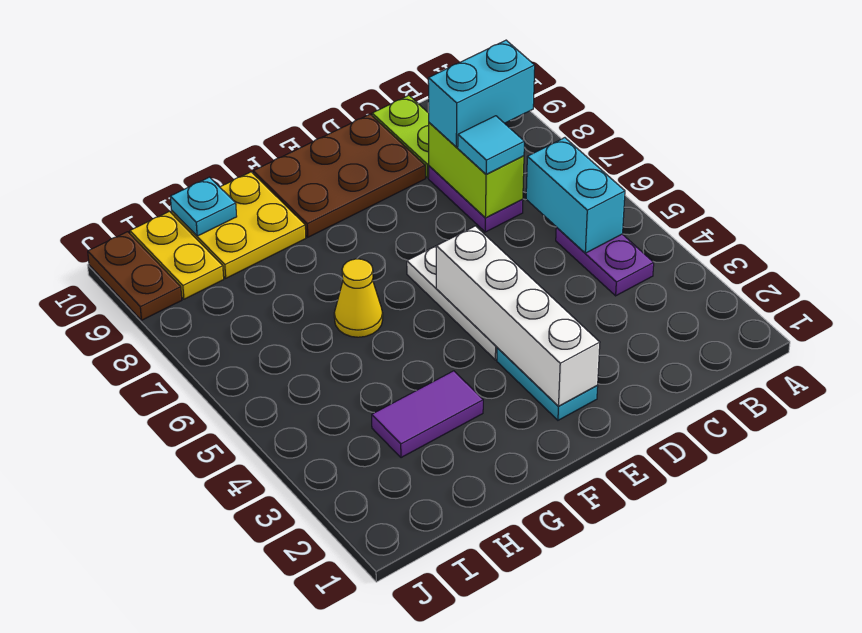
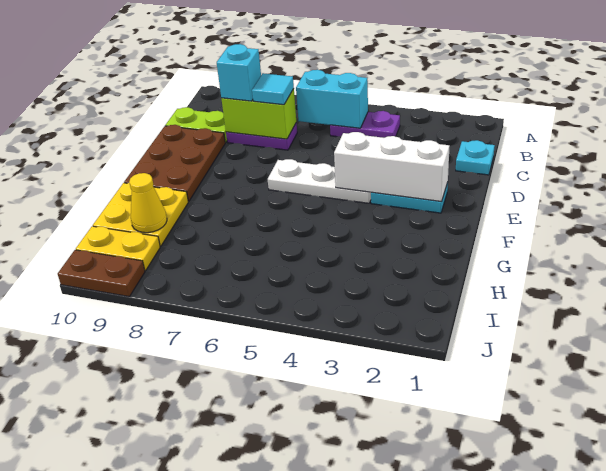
cyan 1x2 brick [428,40,535,147] -> cyan 1x1 brick [217,44,261,101]
white 1x4 brick [436,226,600,406] -> white 1x3 brick [334,132,449,202]
purple 1x2 tile [372,371,483,458] -> none
yellow 1x1 cone [334,259,383,337] -> yellow 1x1 cone moved to [129,173,167,233]
cyan 1x1 plate [170,177,237,236] -> cyan 1x1 plate moved to [456,140,495,175]

